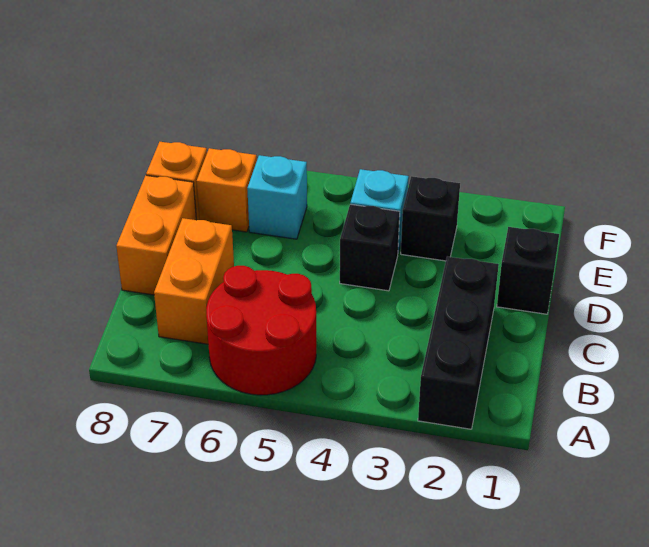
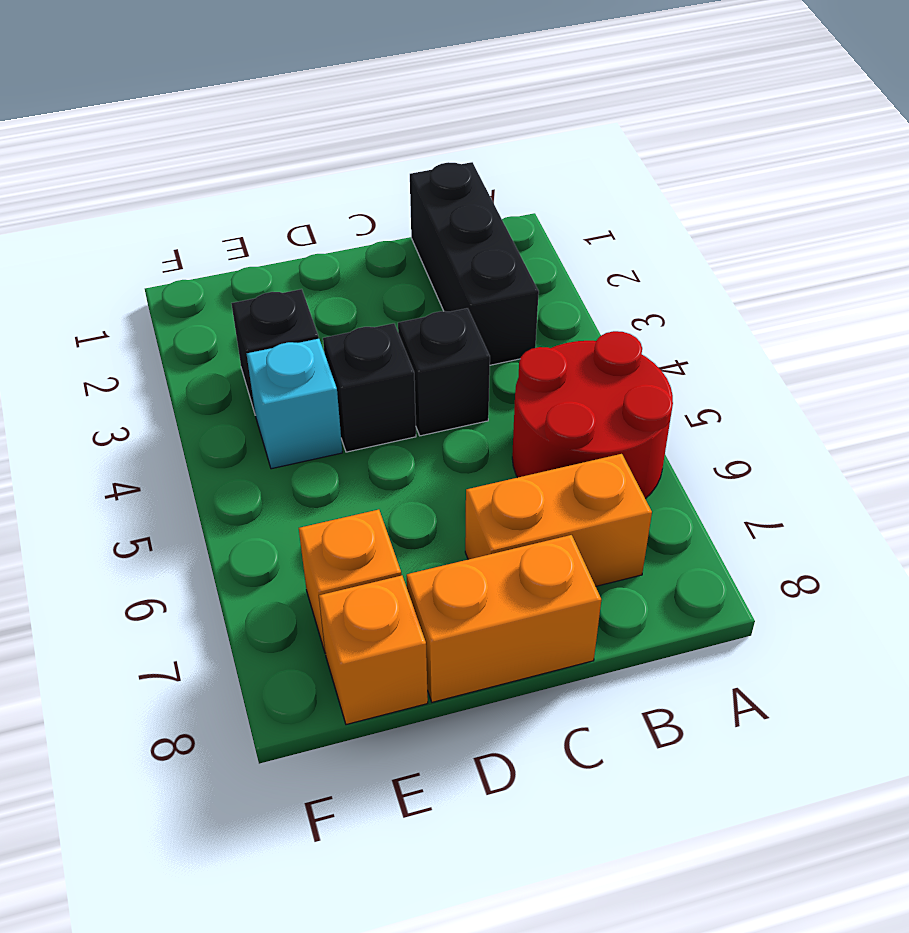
black 1x3 brick [418,257,499,429] -> black 1x3 brick turned to [410,162,539,365]
black 1x1 brick [497,227,559,314] -> black 1x1 brick moved to [398,308,490,436]
cyan 1x1 brick [247,155,307,239] -> none

